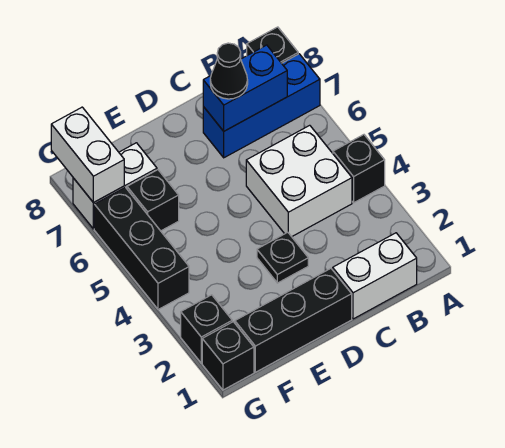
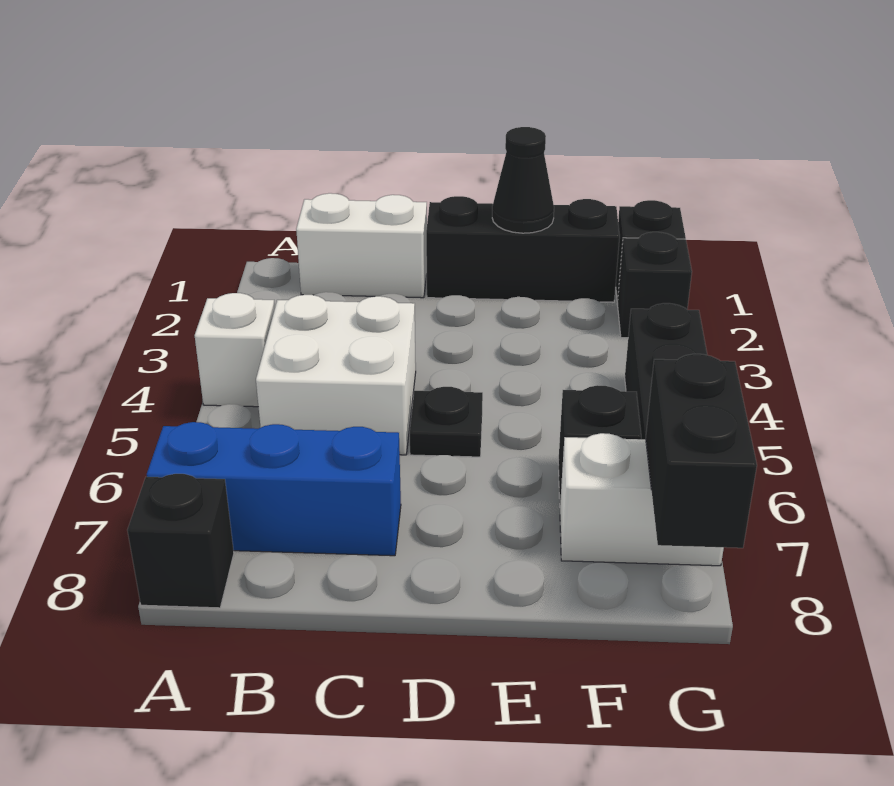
black 1x1 brick [333,135,385,203] -> white 1x1 brick [195,293,275,407]
blue 1x2 brick [203,45,287,131] -> none
black 1x1 cone [210,43,248,99] -> black 1x1 cone moved to [492,127,554,233]
black 1x1 plate [257,232,308,283] -> black 1x1 plate moved to [410,387,483,457]
white 1x2 brick [51,107,124,203] -> black 1x2 brick [646,354,757,548]

